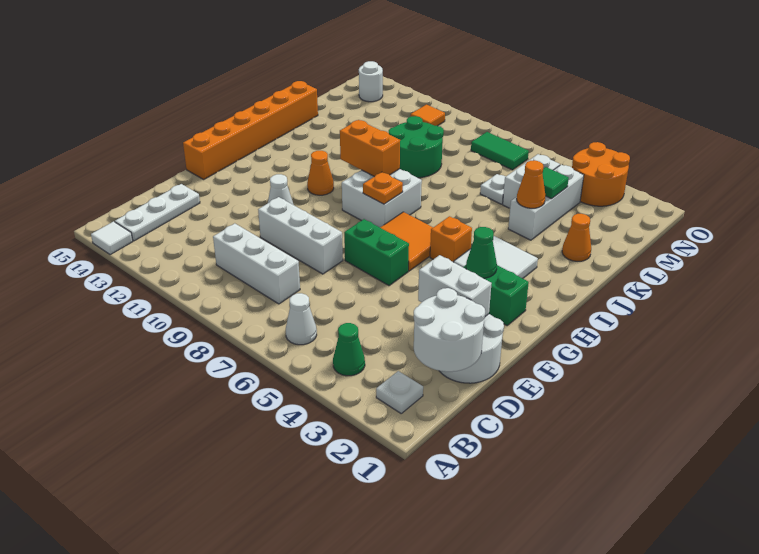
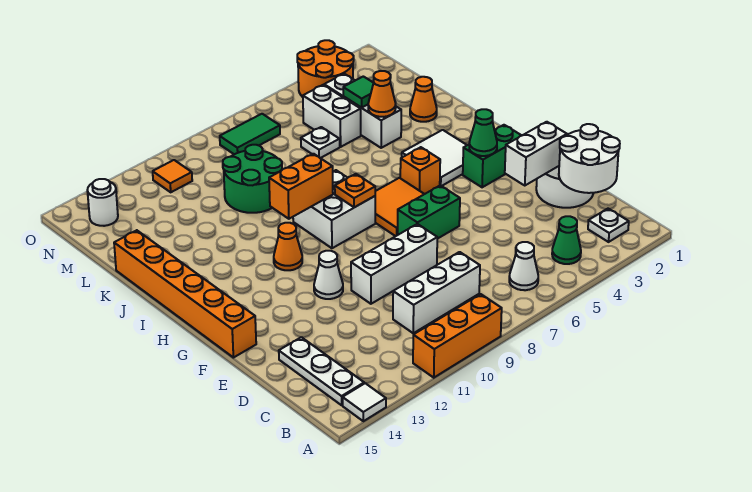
none -> orange 1x3 brick [413,294,502,378]

